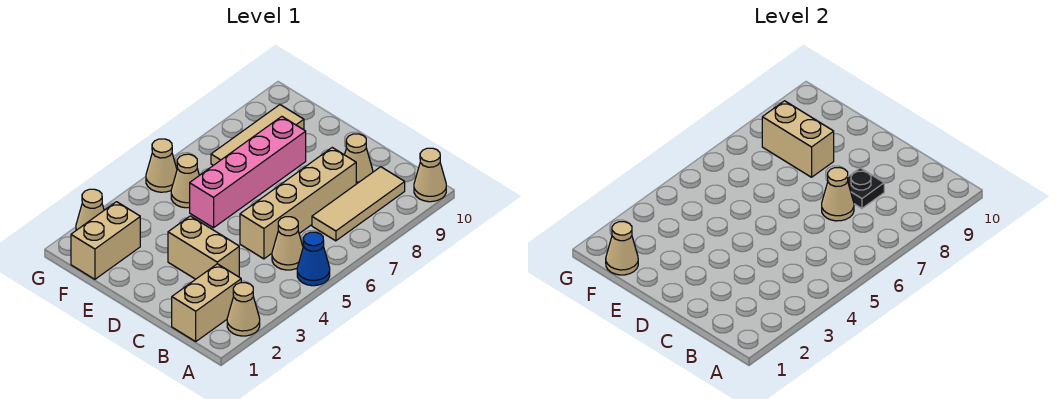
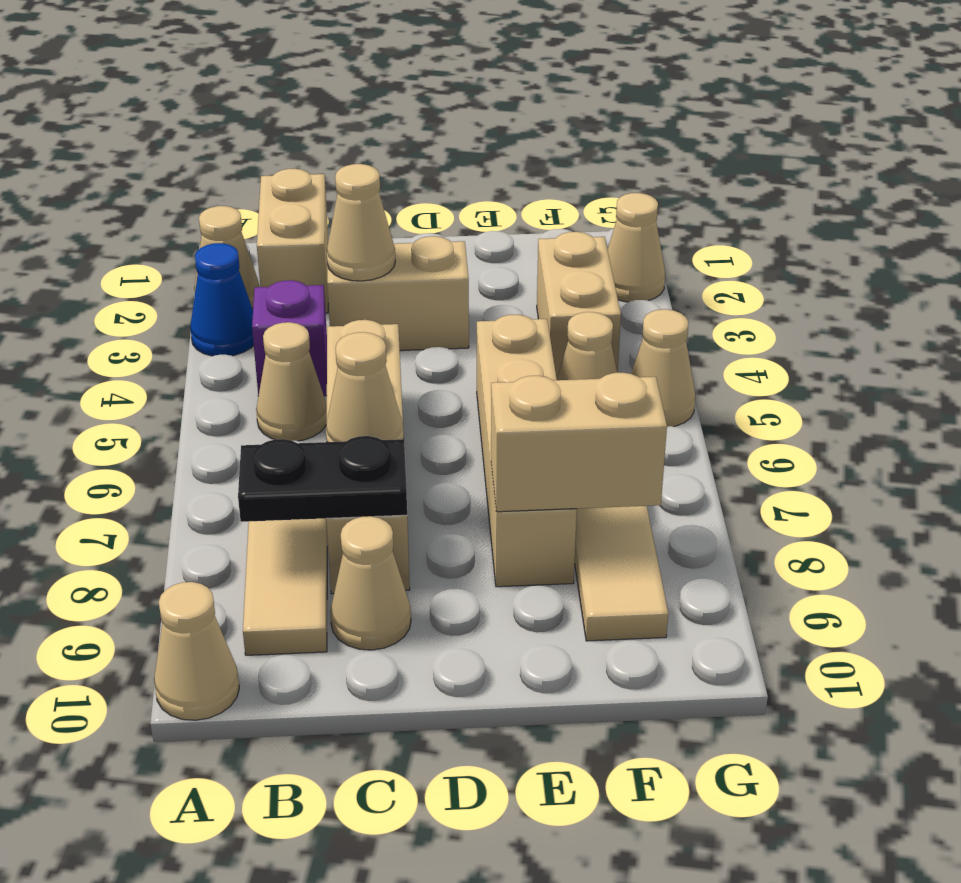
blue 1x1 cone [297,232,330,286] -> blue 1x1 cone moved to [190,243,254,356]
none -> purple 1x1 brick [252,280,327,396]
black 1x1 plate [848,168,884,208] -> black 1x2 plate [238,436,407,522]
pink 1x4 brick [190,116,306,228] -> tan 1x4 brick [477,315,577,587]
tan 1x2 brick [71,202,140,279] -> tan 1x2 brick moved to [537,232,621,378]
tan 1x1 cone [606,222,638,275] -> tan 1x1 cone moved to [327,164,395,281]

